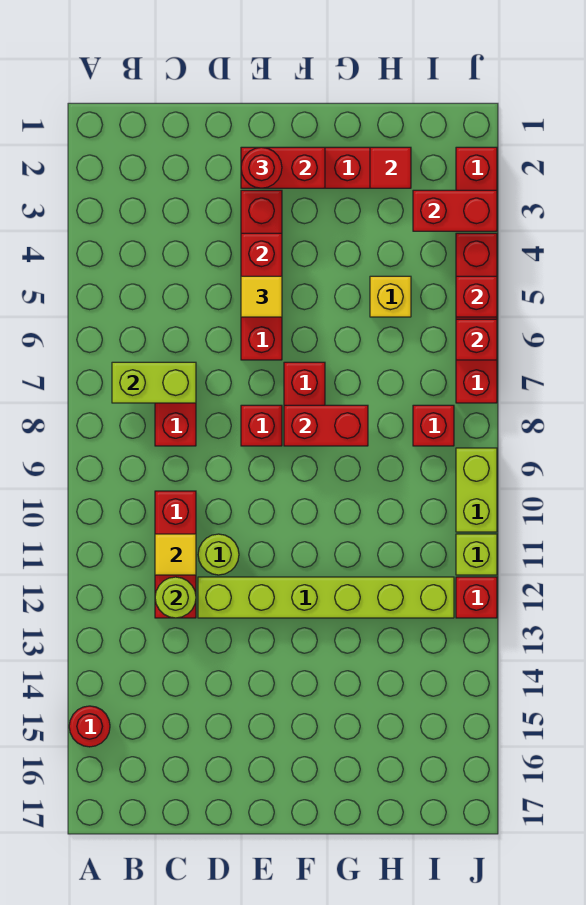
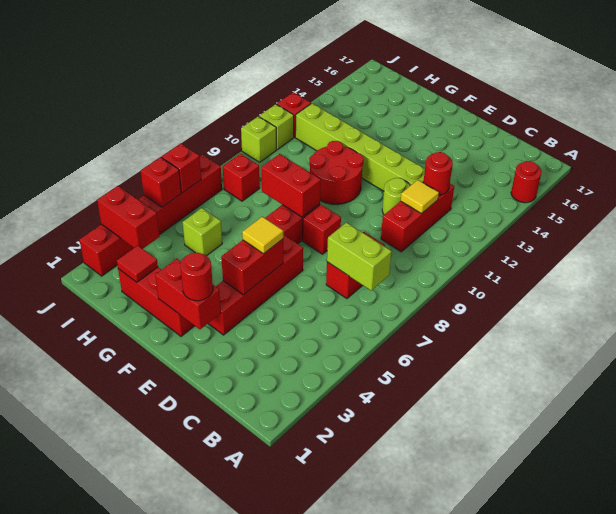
lime 1x1 round brick [155,577,196,618] -> red 1x1 round brick [423,152,453,195]
none -> red 2x2 round brick [309,141,364,204]
yellow 1x1 brick [370,276,411,317] -> lime 1x1 brick [182,208,222,256]
lime 1x2 brick [456,448,497,532] -> lime 1x1 brick [241,116,276,162]

